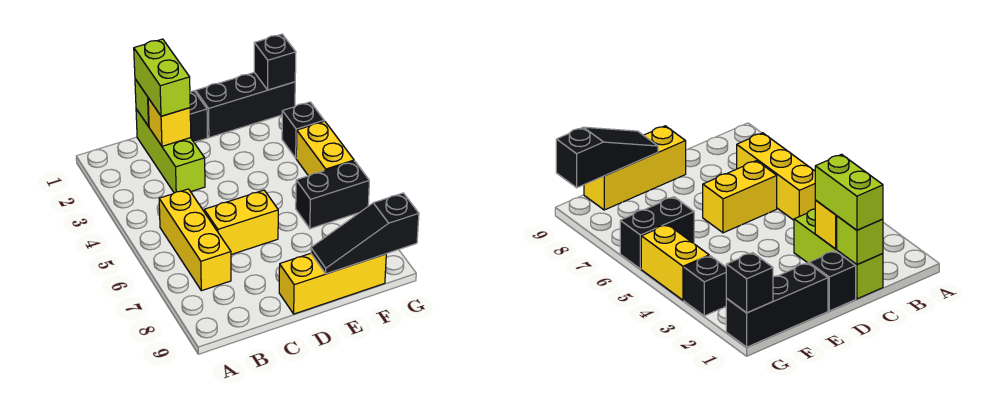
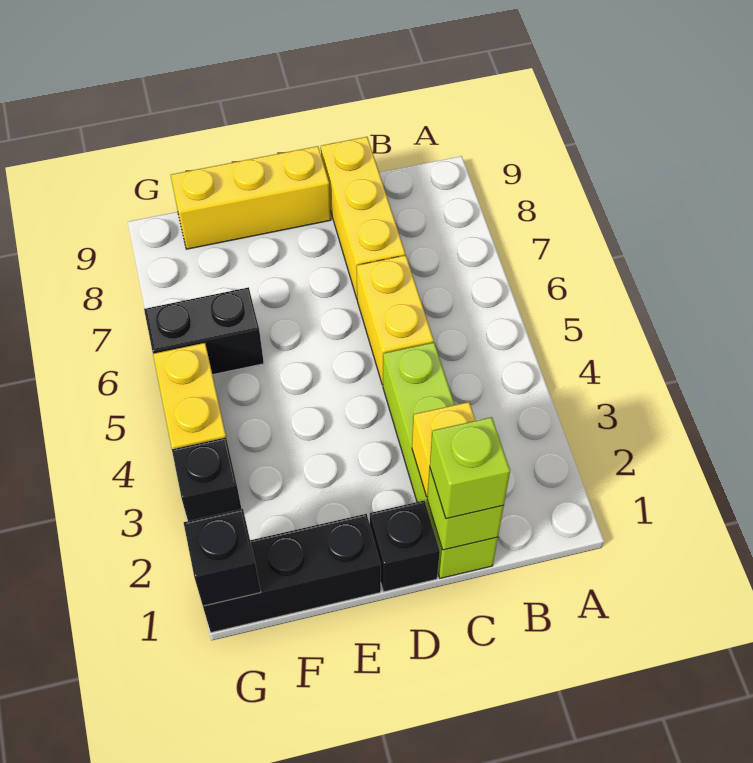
yellow 1x3 brick [159,189,231,291] -> yellow 1x3 brick moved to [321,137,405,298]
lime 1x3 brick [136,109,205,193] -> lime 1x4 brick [383,343,498,578]
lime 1x2 brick [134,39,190,116] -> lime 1x1 brick [430,417,510,519]
yellow 1x2 brick [204,190,278,255] -> yellow 1x2 brick turned to [357,255,434,385]
black 1x3 slope [311,193,419,274] -> none

